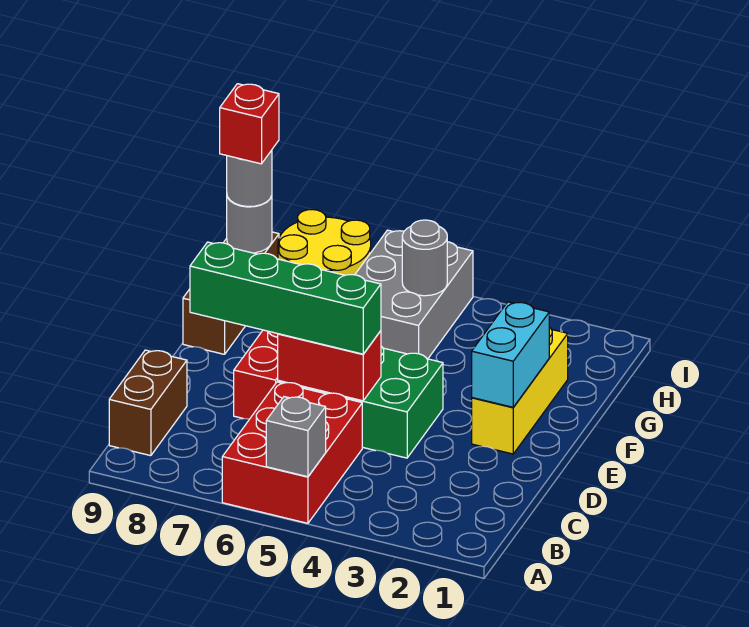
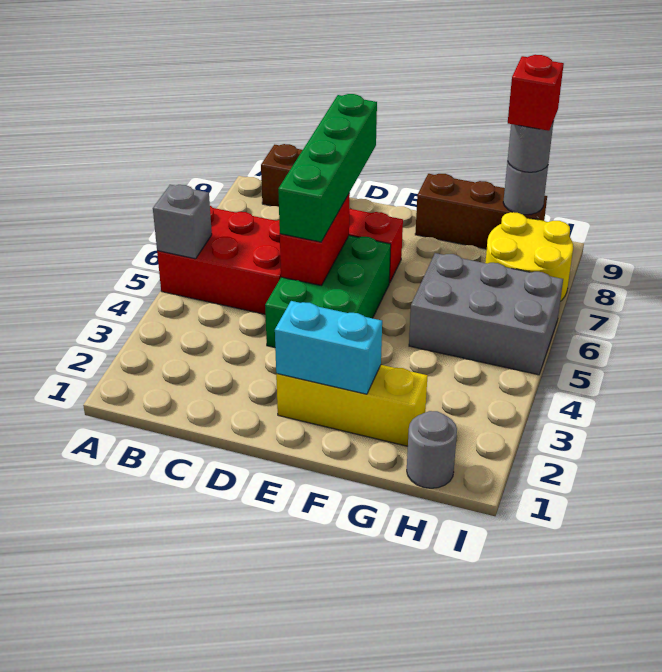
grey 1x1 round brick [402,220,447,296] -> grey 1x1 round brick moved to [407,411,457,488]

